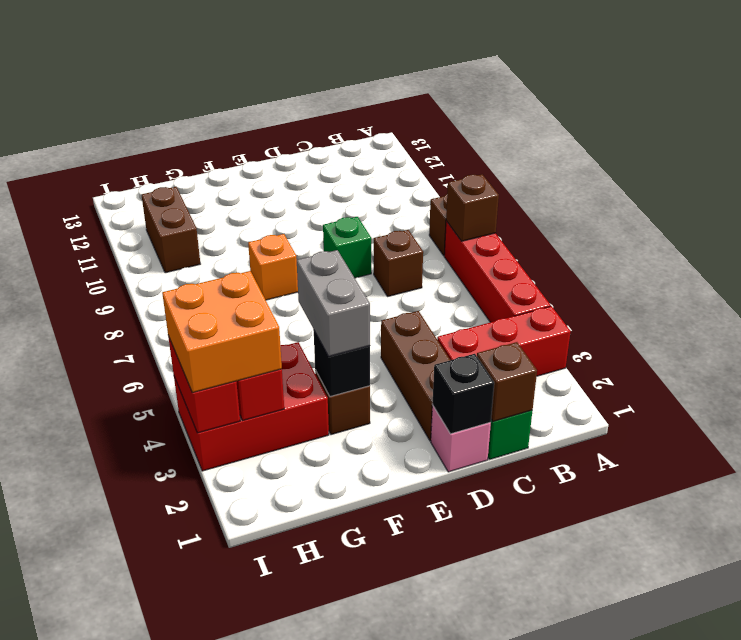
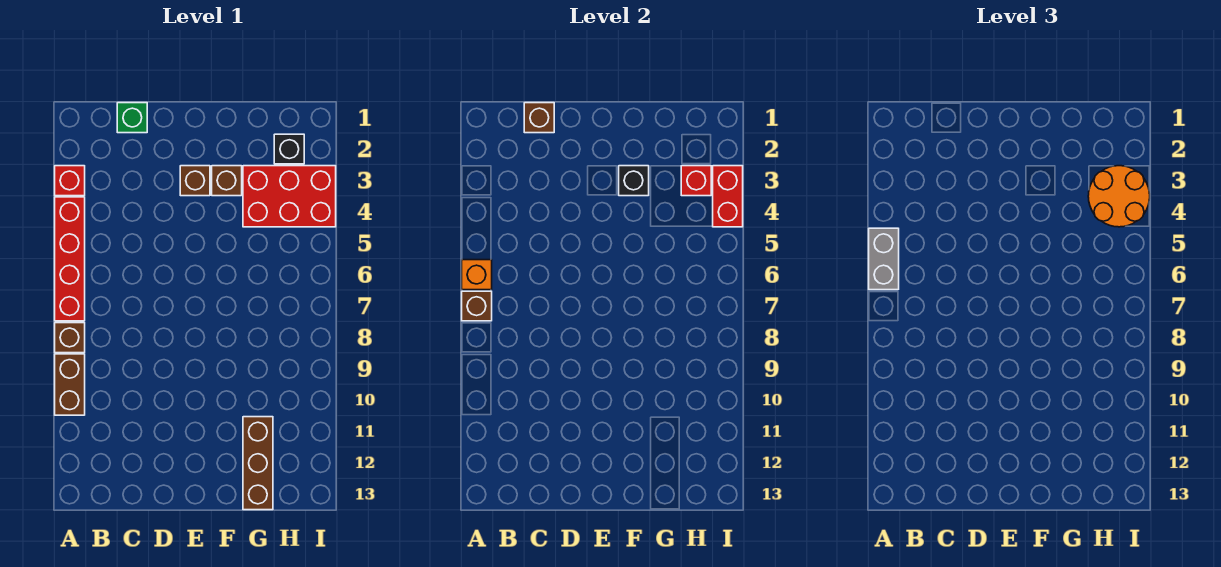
red 1x3 brick [437,306,571,376] -> red 1x1 brick [55,166,85,196]
brown 1x1 brick [374,230,423,297] -> brown 1x1 brick moved to [180,166,210,196]
pink 1x1 brick [431,405,491,472] -> none
black 1x1 brick [432,354,494,434] -> black 1x1 brick moved to [274,134,304,164]
brown 1x3 brick [381,311,450,441] -> brown 1x3 brick moved to [243,417,273,510]
green 1x1 brick [323,217,371,278] -> none
grey 1x2 brick [297,250,370,356] -> grey 1x2 brick moved to [869,228,899,290]
orange 1x1 brick [248,234,298,300] -> orange 1x1 brick moved to [462,260,492,290]
orange 2x2 brick [162,271,282,393] -> orange 2x2 round brick [1088,166,1150,227]
brown 1x2 brick [142,187,200,273] -> brown 1x2 brick moved to [55,354,85,415]

